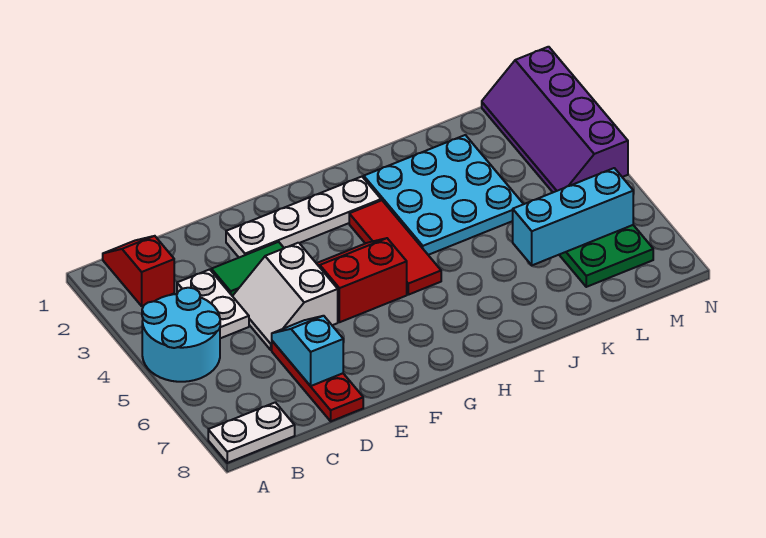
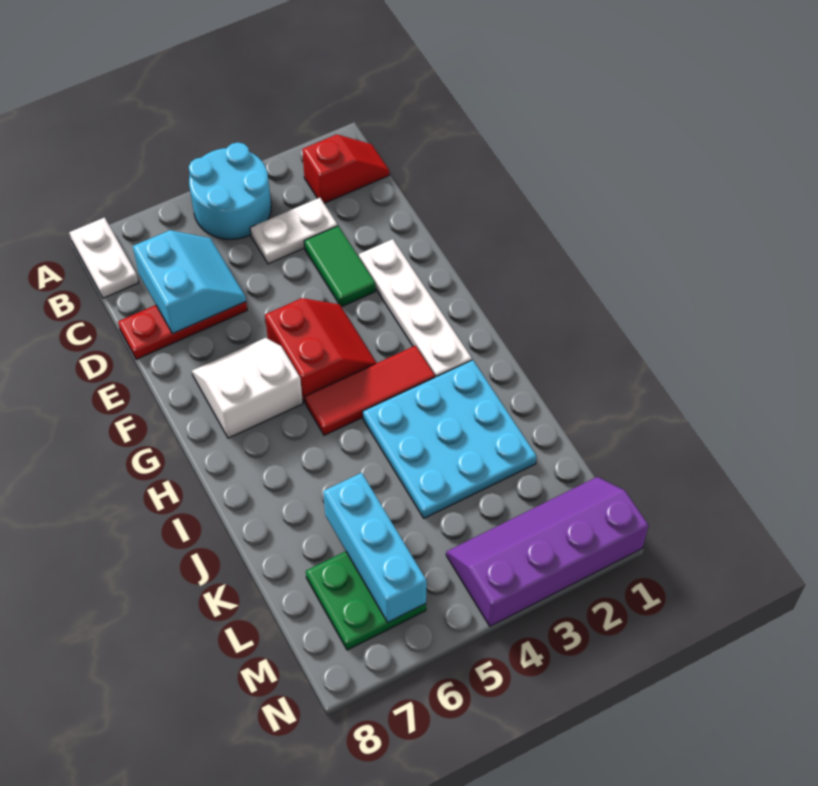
white 2x2 slope [233,243,338,350] -> white 2x2 slope moved to [192,338,303,438]
cyan 1x2 slope [272,316,343,386] -> cyan 2x2 slope [133,230,246,334]

